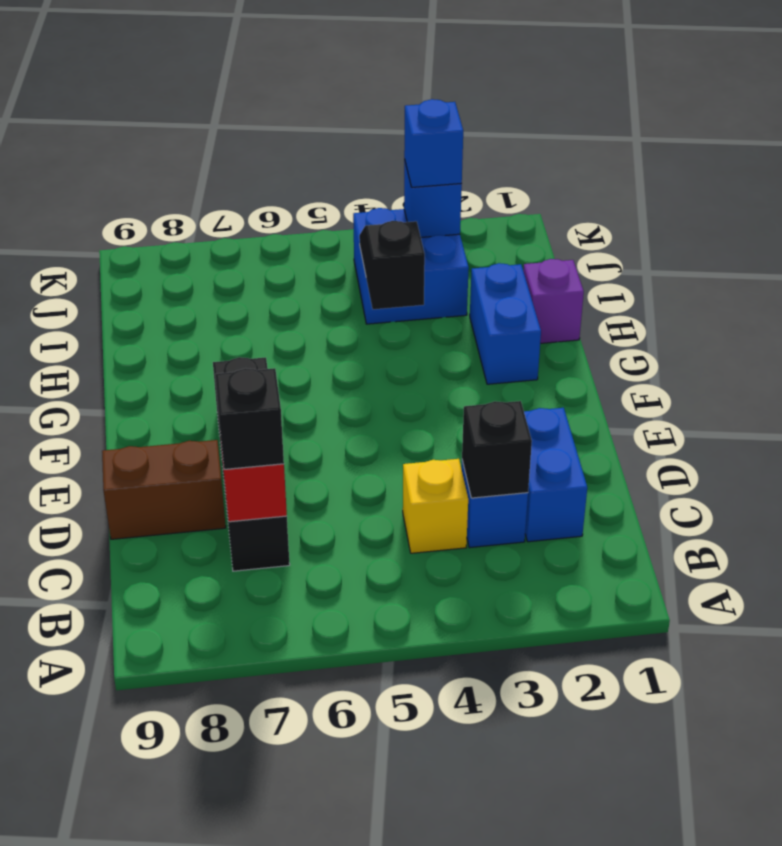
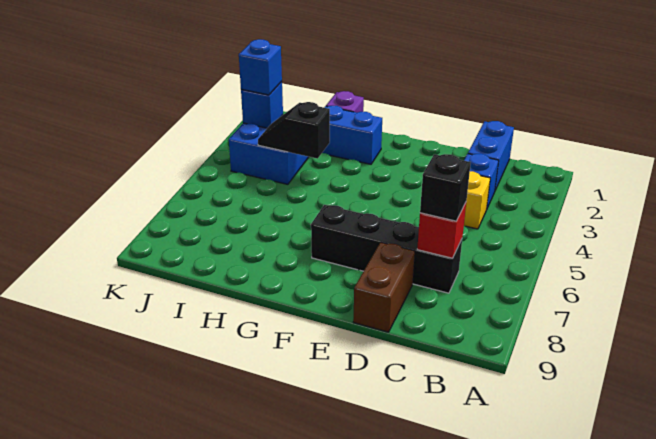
blue 1x2 brick [524,408,587,542] -> blue 1x2 brick turned to [468,121,514,190]
black 1x1 brick [462,401,532,498] -> none

